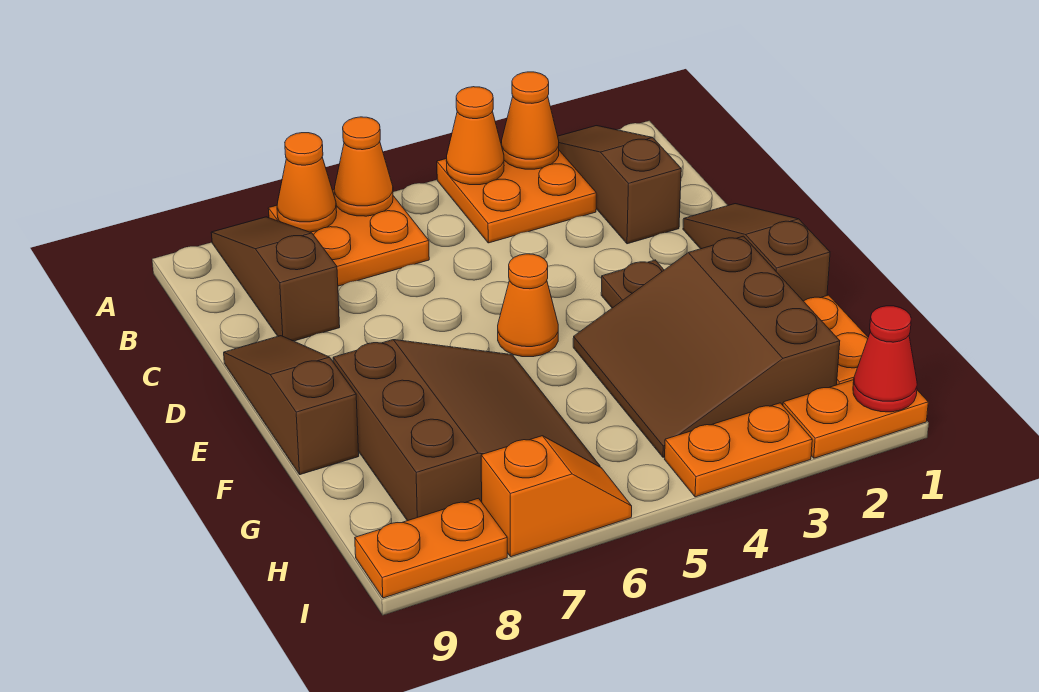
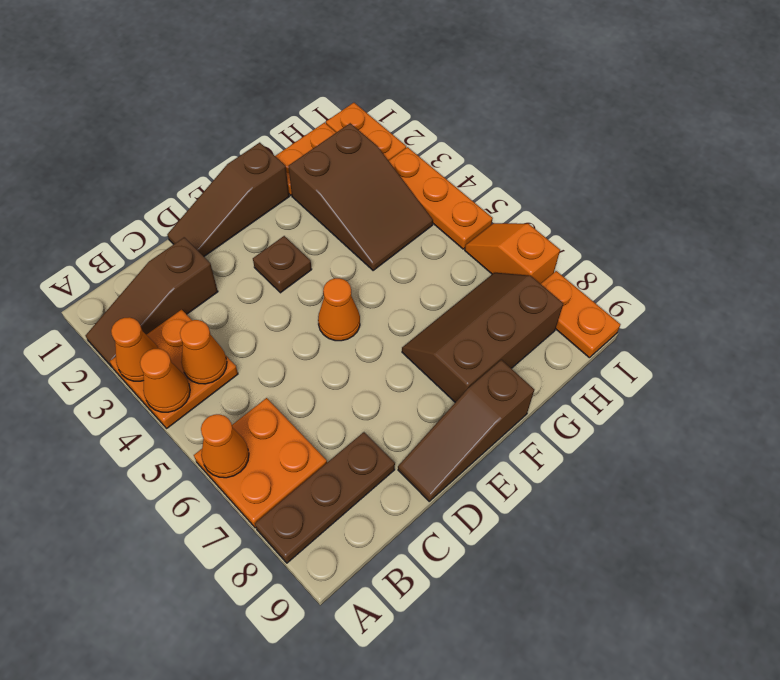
orange 1x1 cone [277,133,337,232] -> orange 1x1 cone moved to [180,320,227,384]
brown 1x3 slope [211,217,340,341] -> brown 1x3 plate [255,432,395,563]
brown 3x3 slope [573,236,840,457] -> brown 2x3 slope [288,123,433,271]
brown 3x3 slope [333,340,600,521] -> brown 2x3 slope [402,273,563,402]
red 1x1 cone [853,306,917,412] -> none
orange 1x2 plate [665,403,812,497] -> orange 1x3 plate [389,147,493,249]

